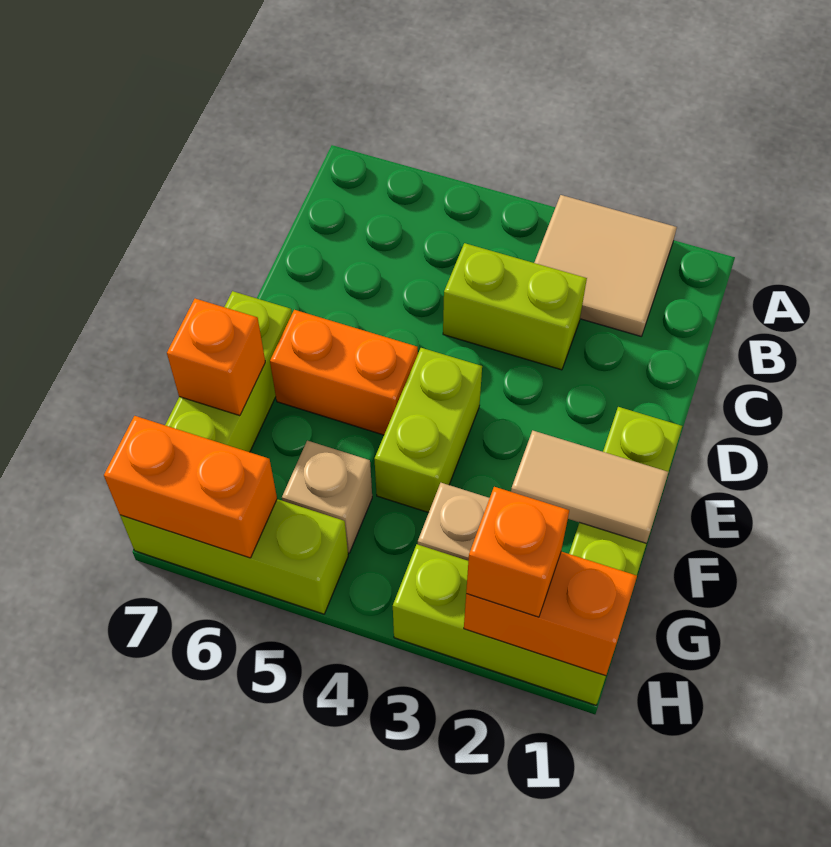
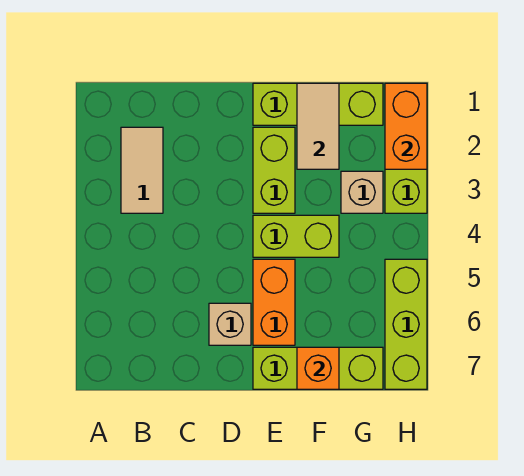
tan 2x2 tile [534,195,677,336] -> tan 1x2 tile [121,127,163,213]
lime 1x2 brick [443,243,587,370] -> lime 1x2 brick moved to [253,127,295,213]
tan 1x1 brick [282,441,372,553] -> tan 1x1 brick moved to [209,303,251,345]
orange 1x1 brick [466,487,569,617] -> none
orange 1x2 brick [104,416,277,558] -> none

